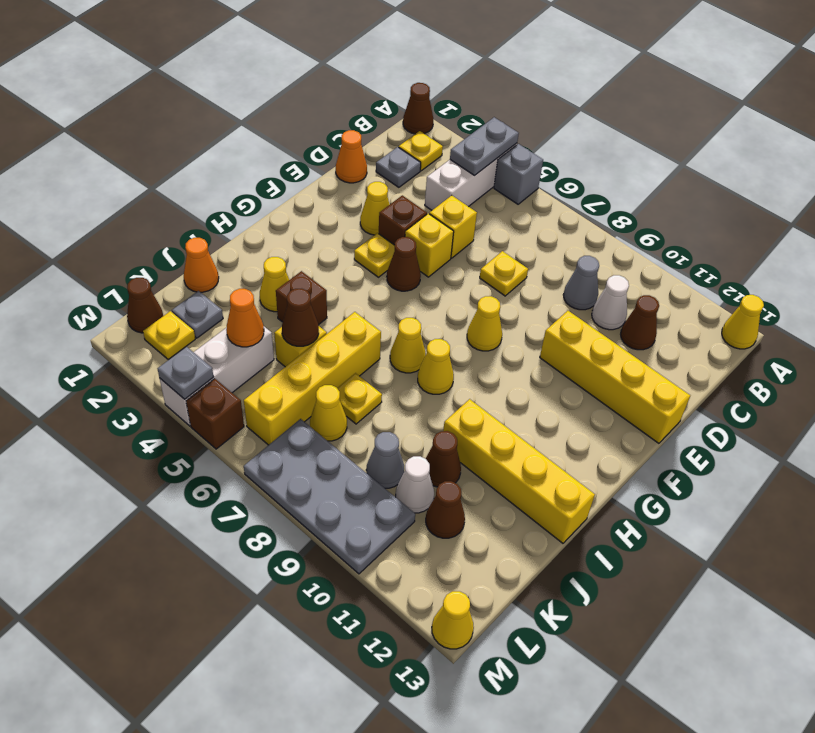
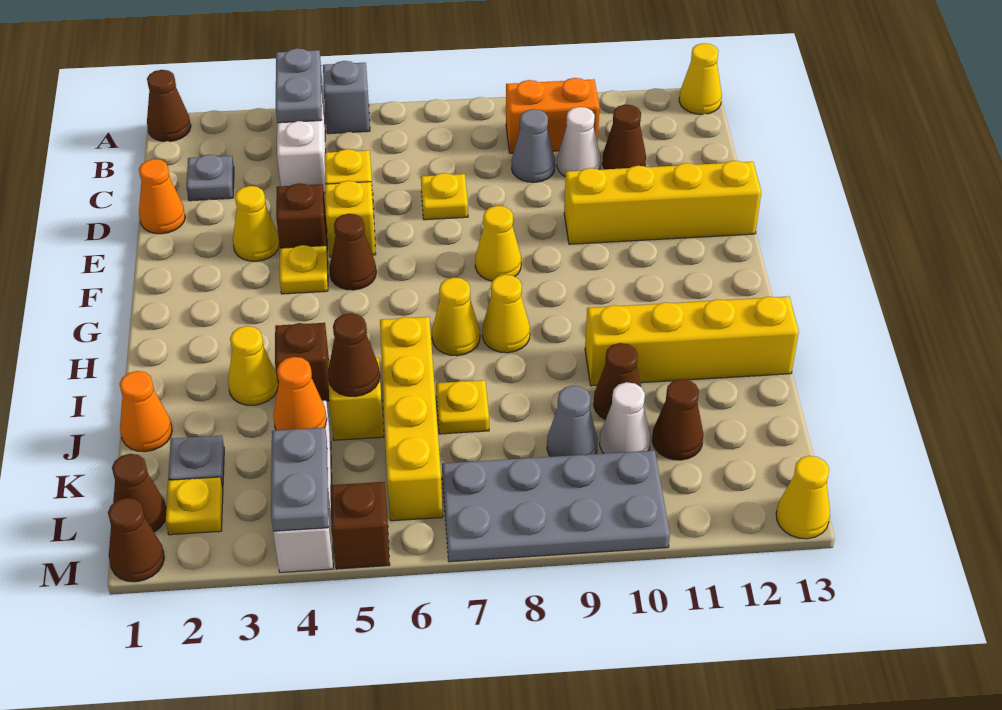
yellow 1x1 plate [399,131,443,171] -> none
none -> orange 1x2 brick [506,78,600,153]
yellow 1x1 cone [310,385,347,441] -> none
none -> brown 1x1 cone [108,498,164,582]
grey 1x1 plate [158,347,213,399] -> grey 1x2 plate [271,428,328,532]

